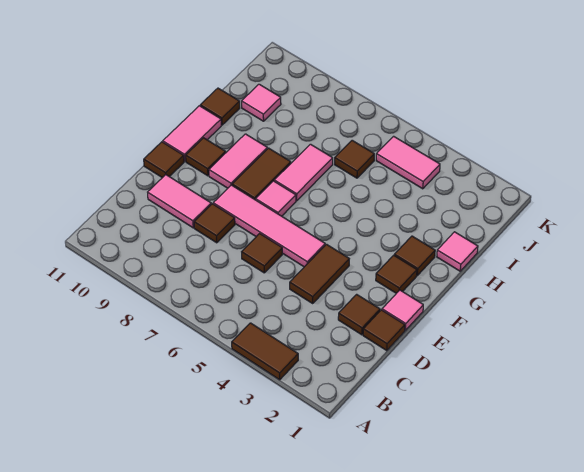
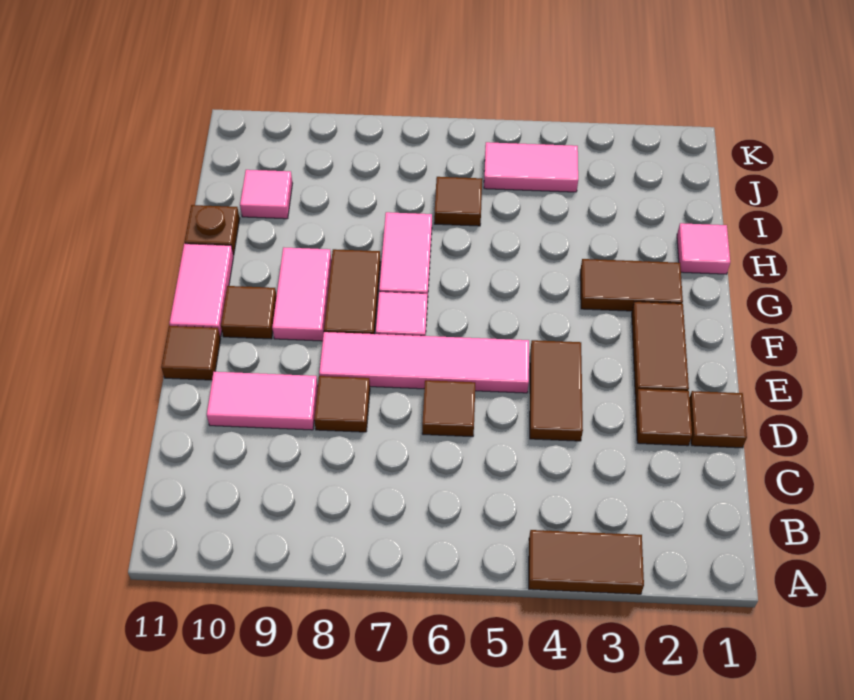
pink 1x1 tile [382,290,423,330] -> none
brown 1x1 tile [376,255,417,293] -> brown 1x2 tile [632,302,689,397]
brown 1x1 tile [394,236,435,275] -> brown 1x2 tile [580,259,683,311]
brown 1x1 tile [200,88,240,125] -> brown 1x1 plate [185,205,240,255]

